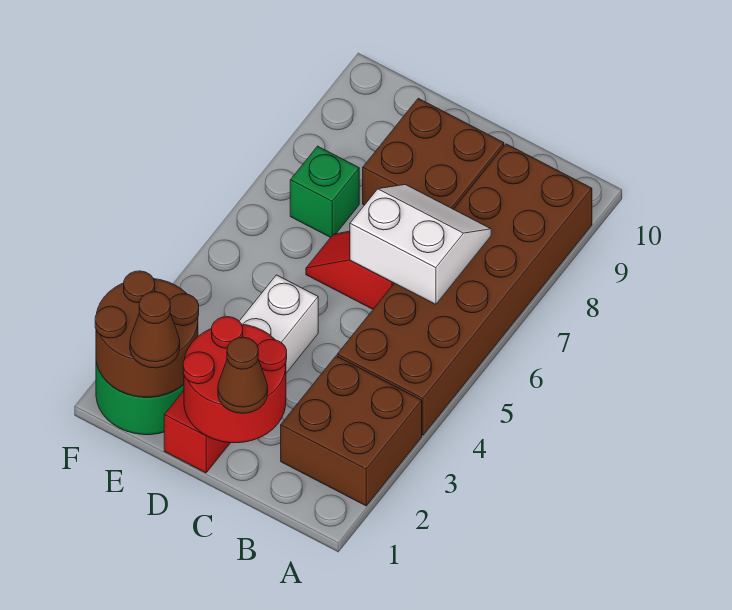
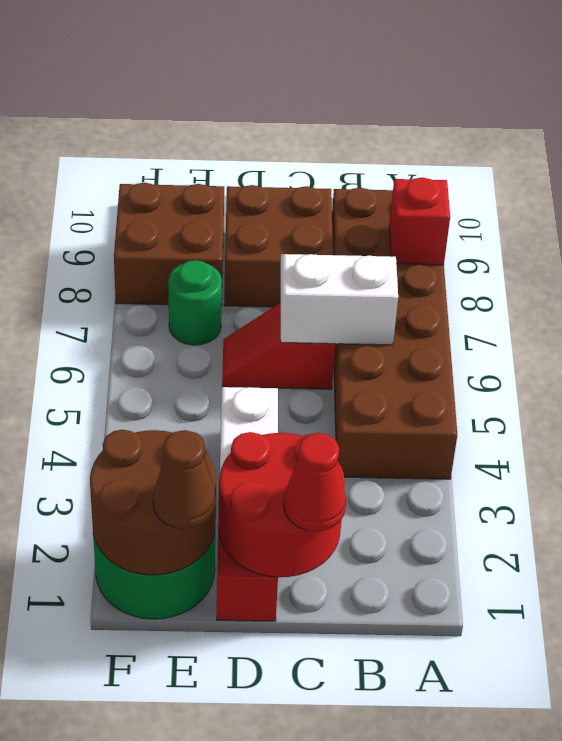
brown 2x2 brick [281,356,422,506] -> brown 2x2 brick moved to [114,183,224,305]
none -> red 1x1 brick [389,178,450,265]
brown 1x1 cone [218,337,268,413] -> red 1x1 cone [284,433,346,531]
green 1x1 brick [290,146,359,237] -> green 1x1 round brick [168,260,222,345]

